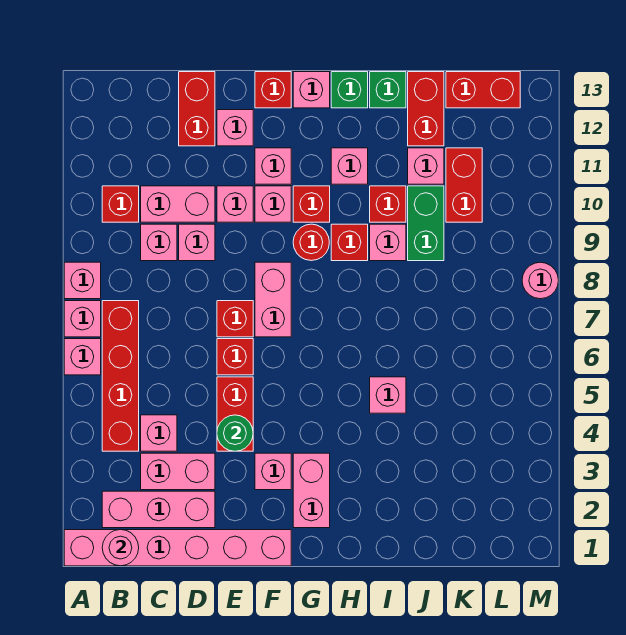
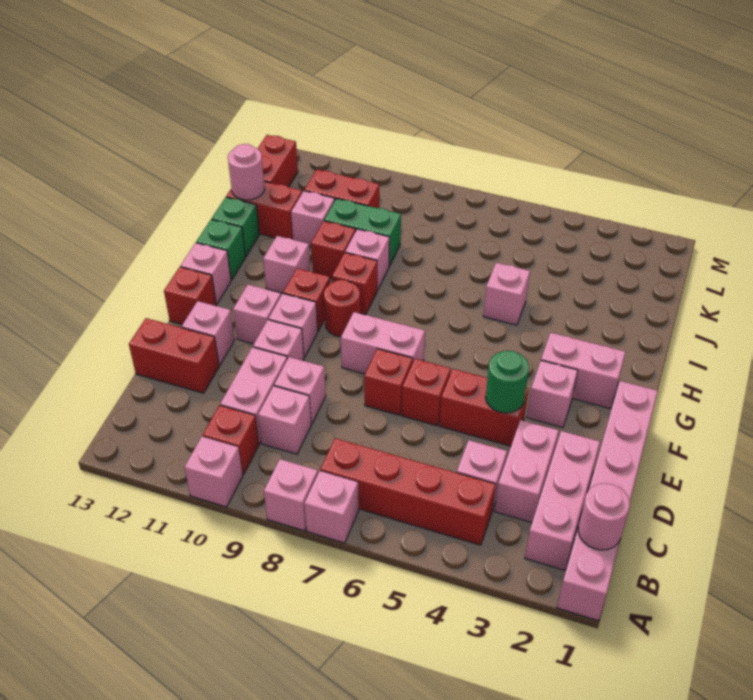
pink 1x1 brick [64,339,101,375] -> pink 1x1 brick moved to [184,436,243,507]
pink 1x1 round brick [522,262,558,299] -> pink 1x1 round brick moved to [228,144,265,200]

